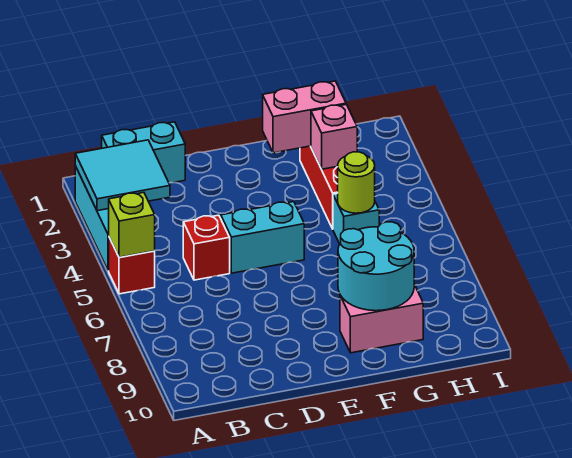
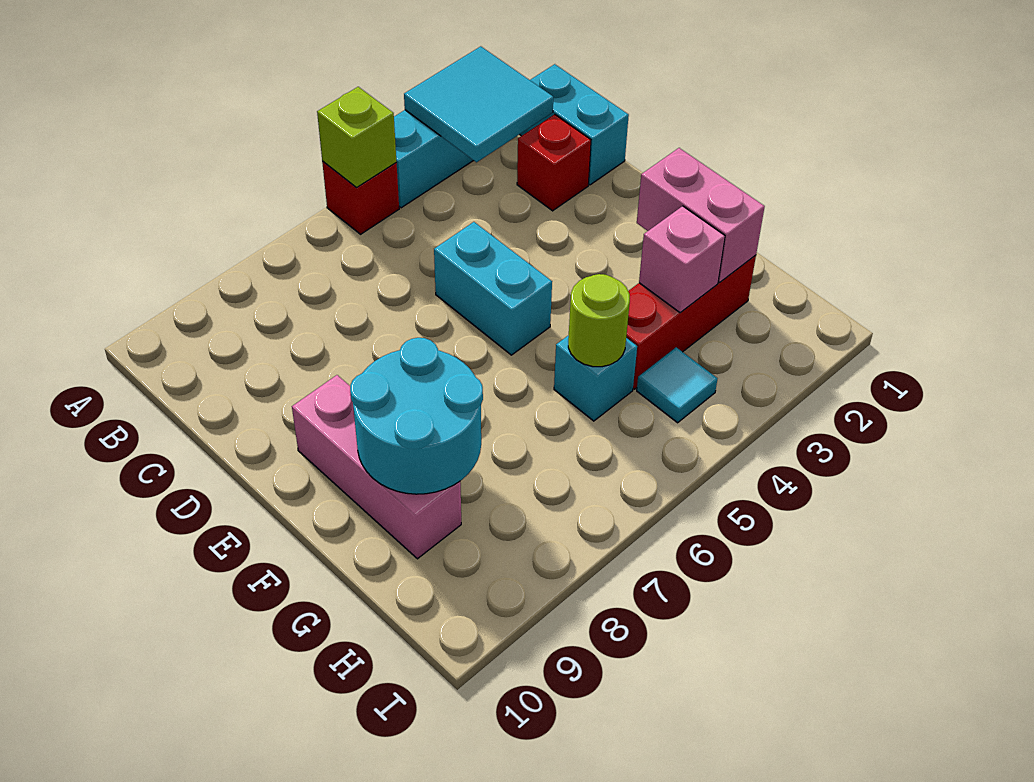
red 1x1 brick [183,215,230,280] -> red 1x1 brick moved to [517,114,591,211]
pink 1x2 brick [340,285,423,353] -> pink 1x3 brick [292,375,461,559]
none -> cyan 1x1 tile [637,347,717,423]

